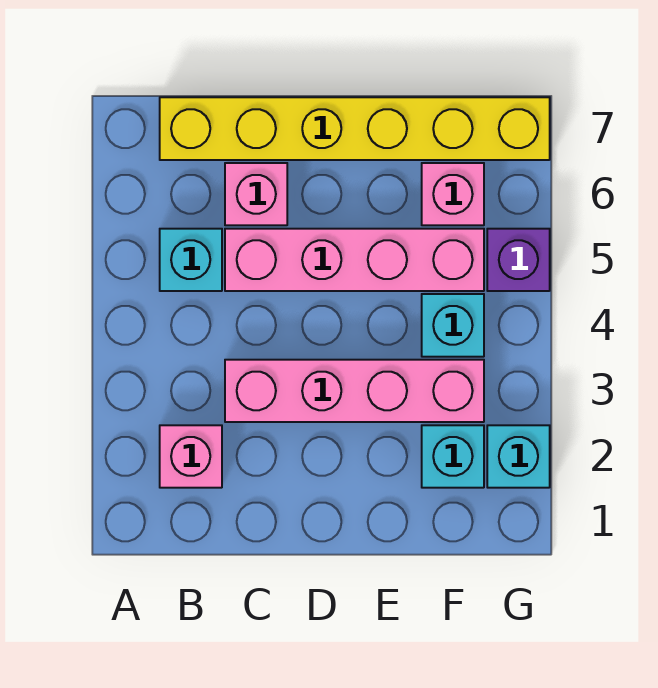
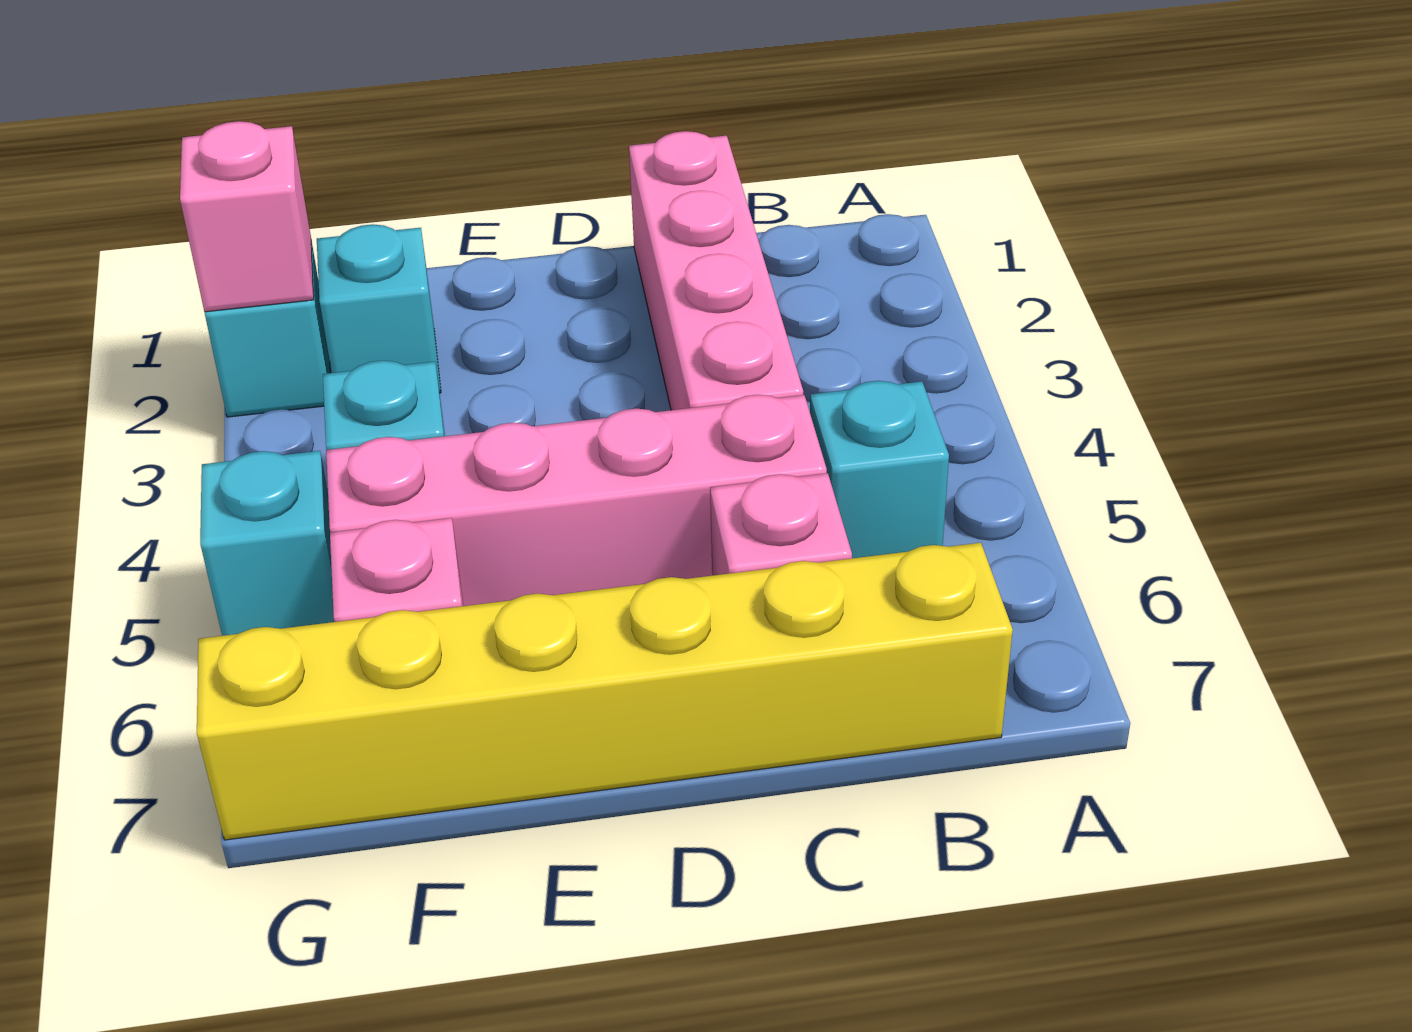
pink 1x1 brick [160,425,222,488] -> pink 1x1 brick moved to [180,121,314,312]
pink 1x4 brick [225,360,484,422] -> pink 1x4 brick turned to [629,131,803,410]
purple 1x1 brick [487,229,550,291] -> cyan 1x1 brick [200,451,334,636]

